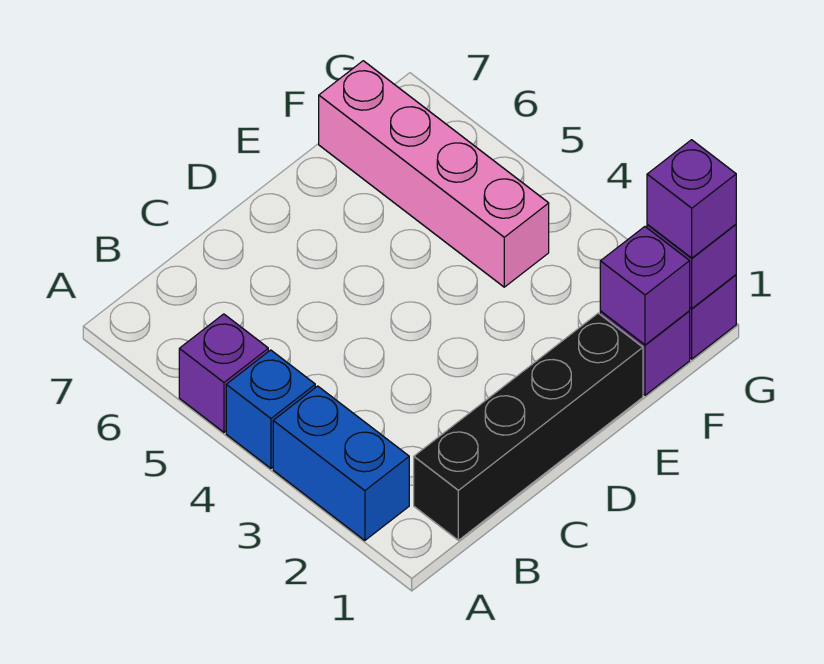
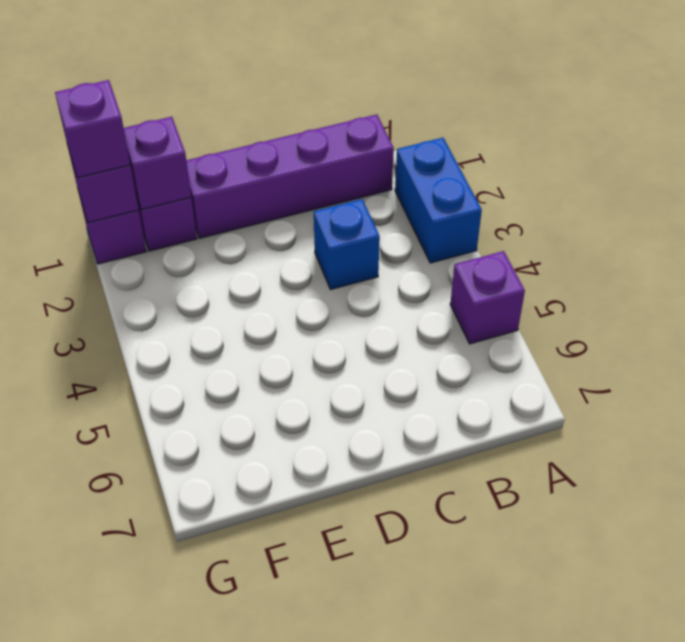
blue 1x1 brick [226,350,315,468] -> blue 1x1 brick moved to [314,199,380,289]
black 1x4 brick [414,313,643,540] -> purple 1x4 brick [186,115,394,238]
pink 1x4 brick [319,61,549,287] -> none

